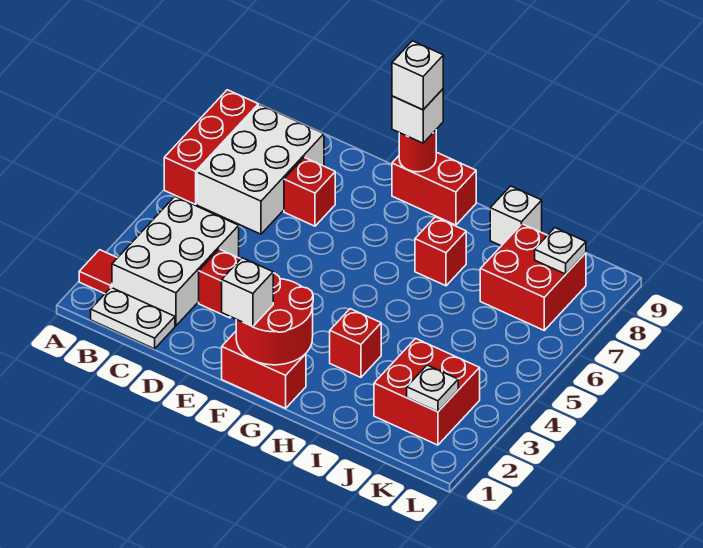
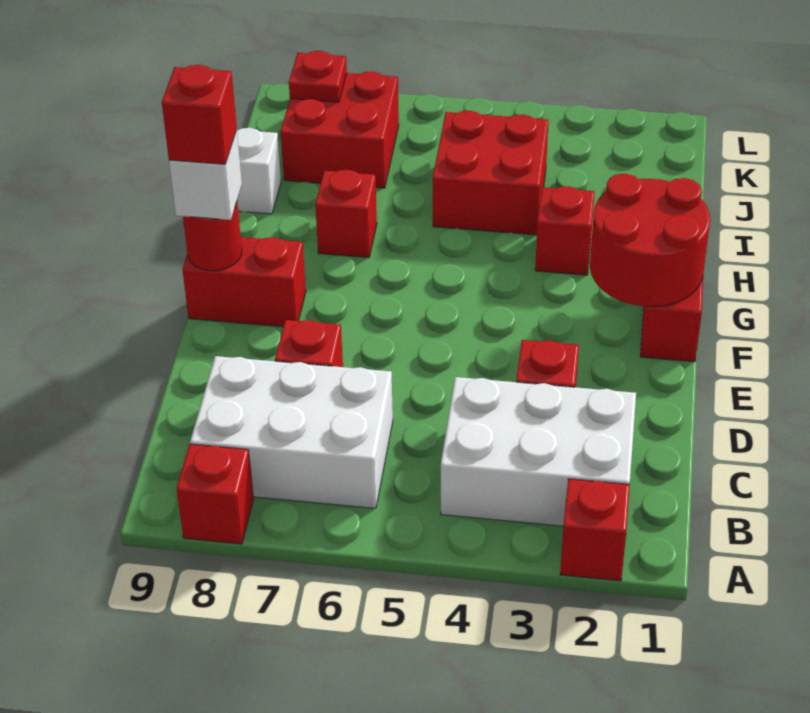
red 1x1 tile [79,250,117,294] -> red 1x1 brick [560,479,630,581]
red 1x3 brick [164,90,258,204] -> red 1x1 brick [176,444,253,544]
white 1x2 plate [91,288,175,349] -> none
white 1x1 brick [222,258,273,327] -> none
red 1x2 brick [392,152,476,225] -> red 1x2 brick turned to [182,237,306,327]
white 1x1 brick [392,41,443,110] -> red 1x1 brick [162,65,237,164]
red 2x2 brick [374,338,480,445] -> red 2x2 brick moved to [433,111,548,235]
white 1x1 plate [407,365,458,412] -> none
white 1x1 plate [535,228,586,274] -> red 1x1 plate [289,51,347,102]

